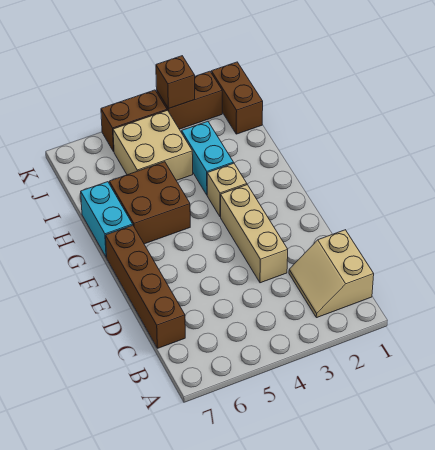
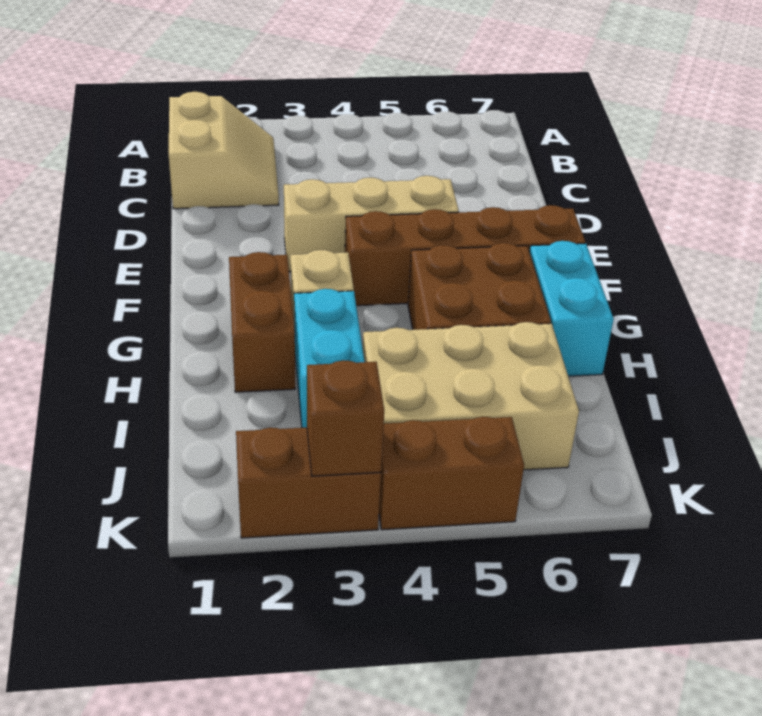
brown 1x4 brick [106,225,185,348] -> brown 1x4 brick turned to [345,205,585,306]
tan 1x3 brick [221,185,288,283] -> tan 1x3 brick turned to [284,176,459,272]
tan 2x2 brick [113,110,193,180] -> tan 2x3 brick [363,322,579,470]
brown 1x2 brick [211,62,263,134] -> brown 1x2 brick moved to [229,252,295,392]

